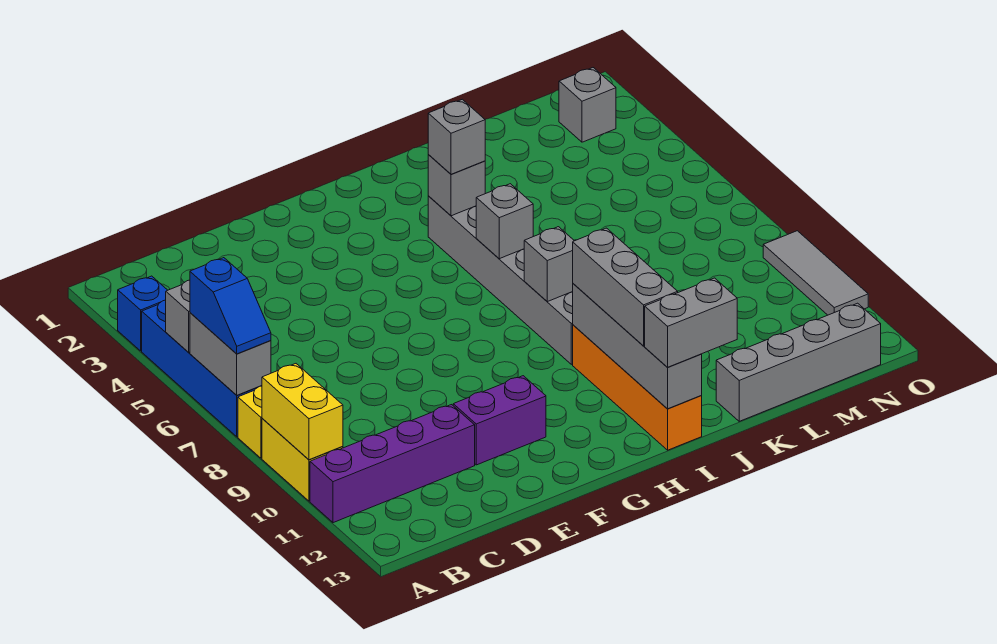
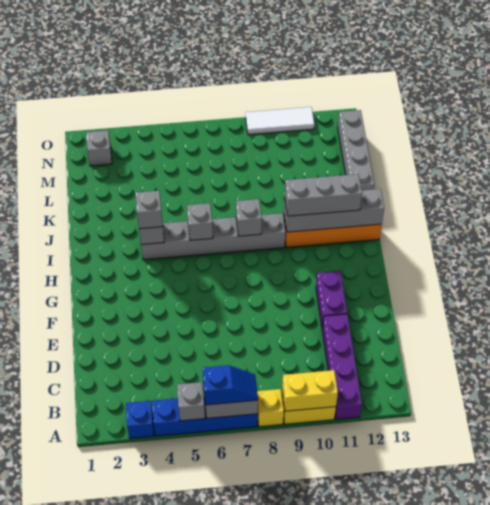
grey 1x2 brick [645,278,737,367] -> none
grey 1x3 tile [763,231,868,315] -> white 1x3 tile [246,107,314,135]

